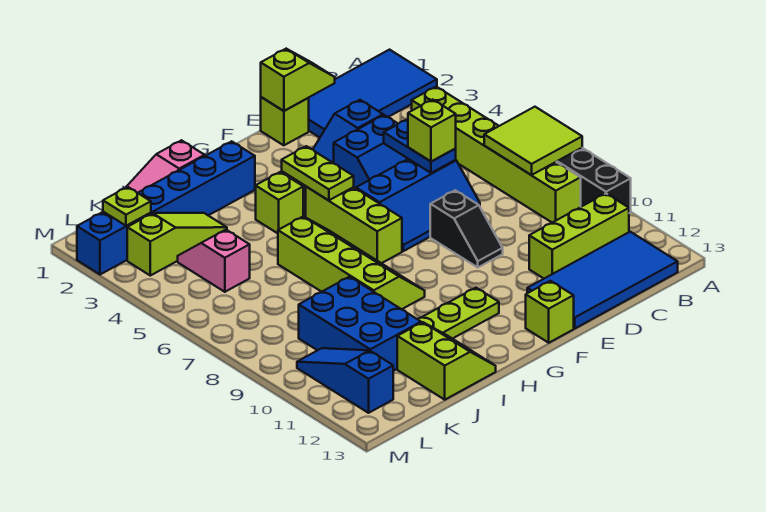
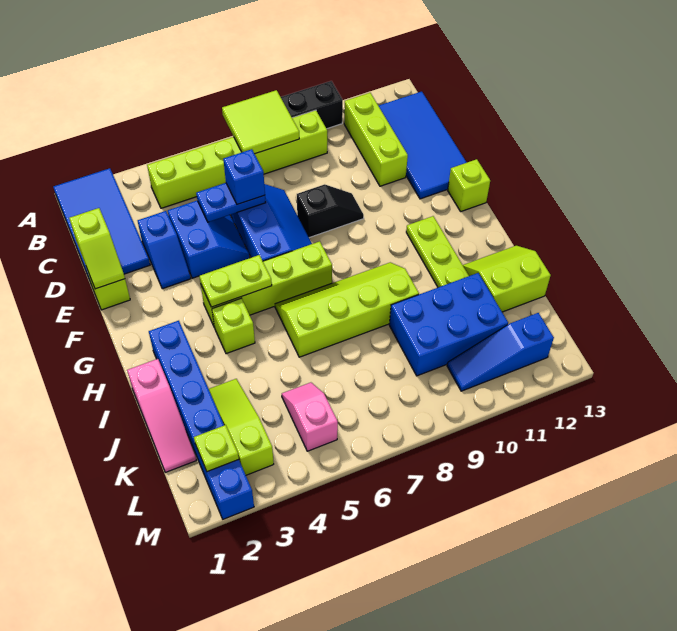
lime 1x2 slope [261,49,335,111] -> lime 1x2 slope turned to [69,208,125,289]
lime 1x1 brick [408,100,456,162] -> blue 1x1 brick [223,149,265,204]
lime 1x3 brick [306,187,402,263] -> lime 1x4 brick [201,241,332,328]
pink 1x2 slope [178,230,250,292] -> pink 1x2 slope turned to [282,383,338,451]

